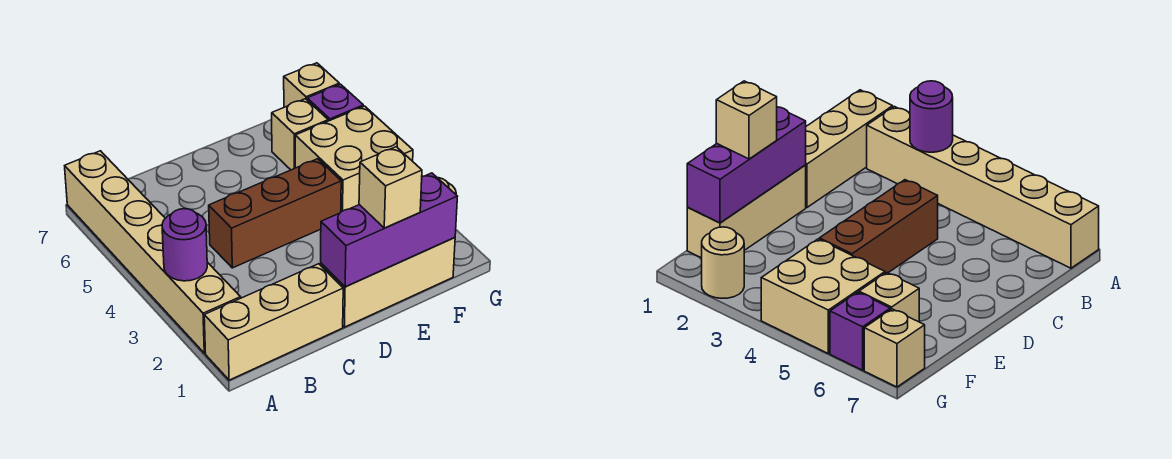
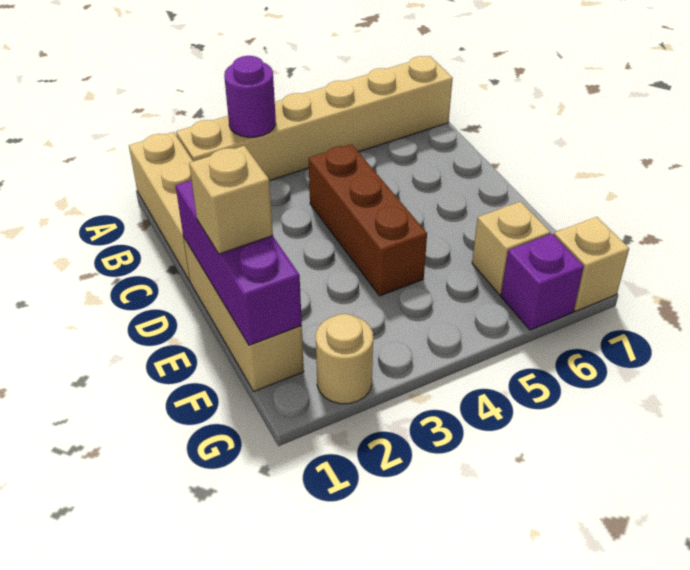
tan 2x2 brick [295,106,413,212] -> none

